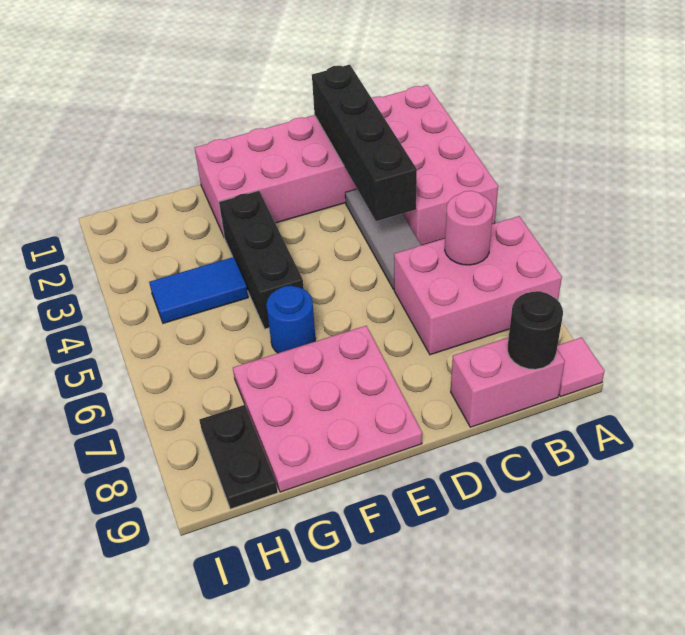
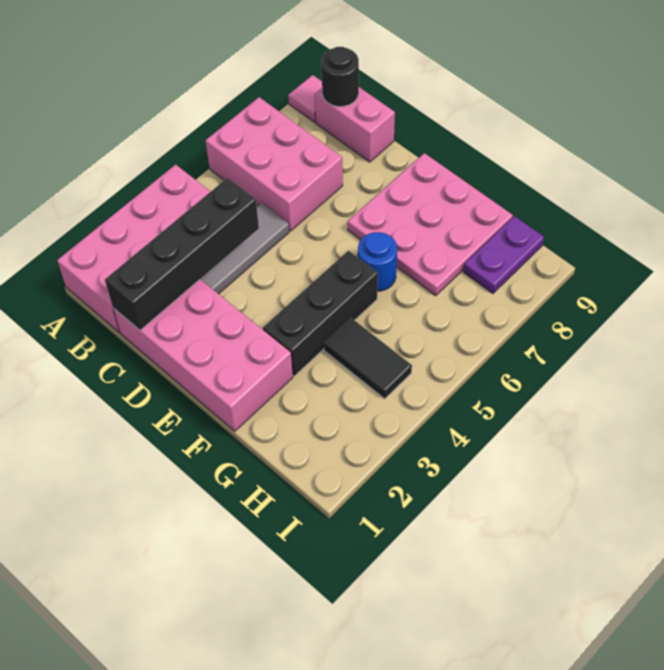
pink 1x1 round brick [445,191,493,265] -> none
blue 1x2 tile [149,257,248,323] -> black 1x2 tile [324,318,412,399]
black 1x2 plate [199,405,278,509] -> purple 1x2 plate [463,216,544,293]

